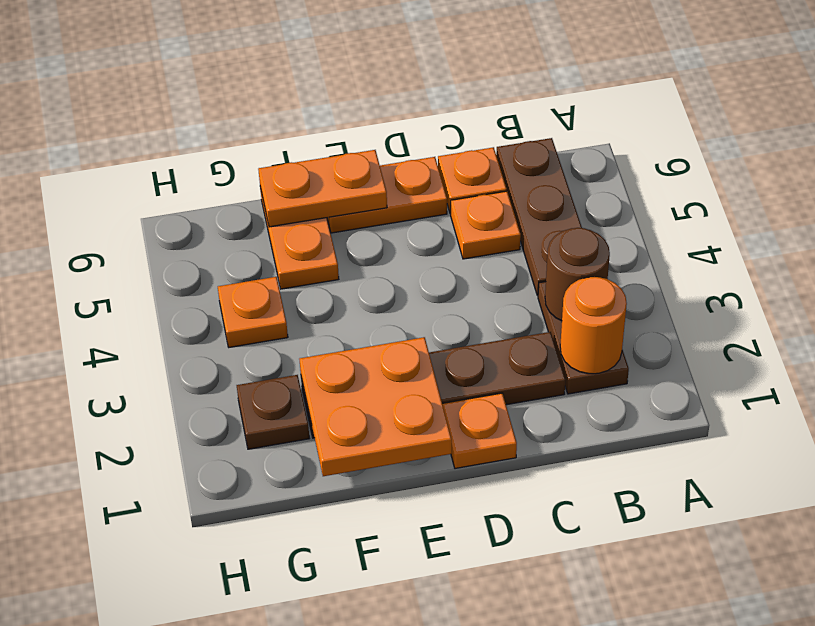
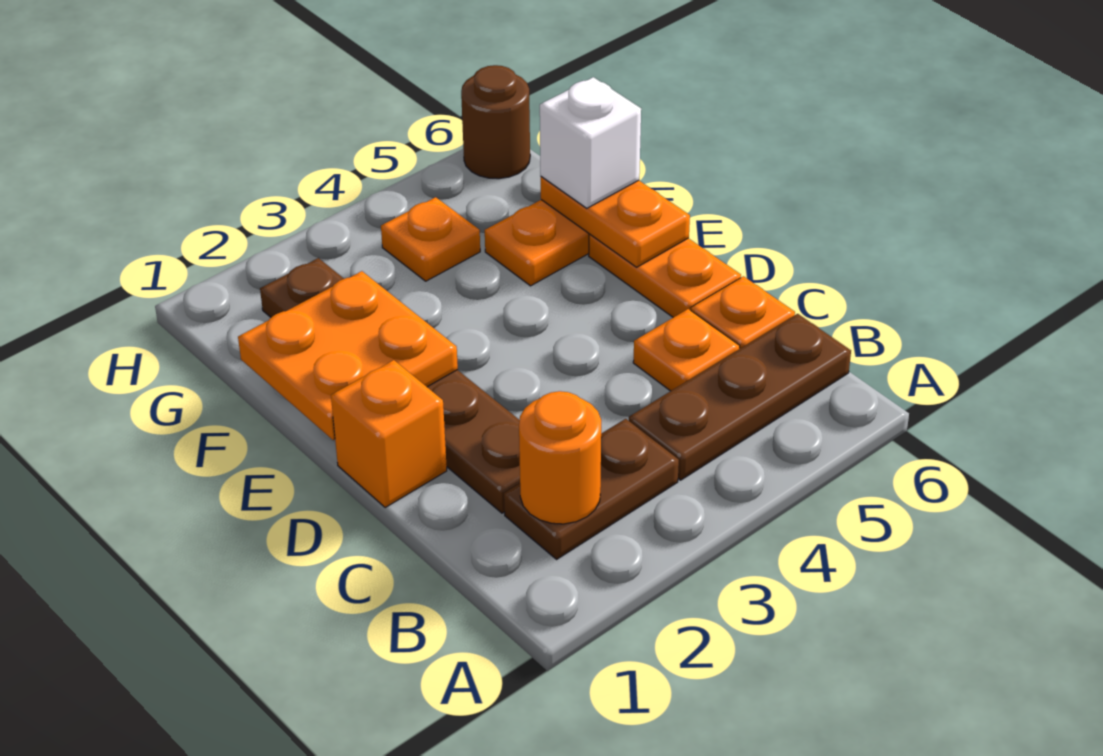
brown 1x1 round brick [545,228,610,321] -> brown 1x1 round brick moved to [461,65,530,179]
orange 1x1 plate [442,393,517,469] -> orange 1x1 brick [331,360,447,508]
none -> white 1x1 brick [540,77,641,208]

